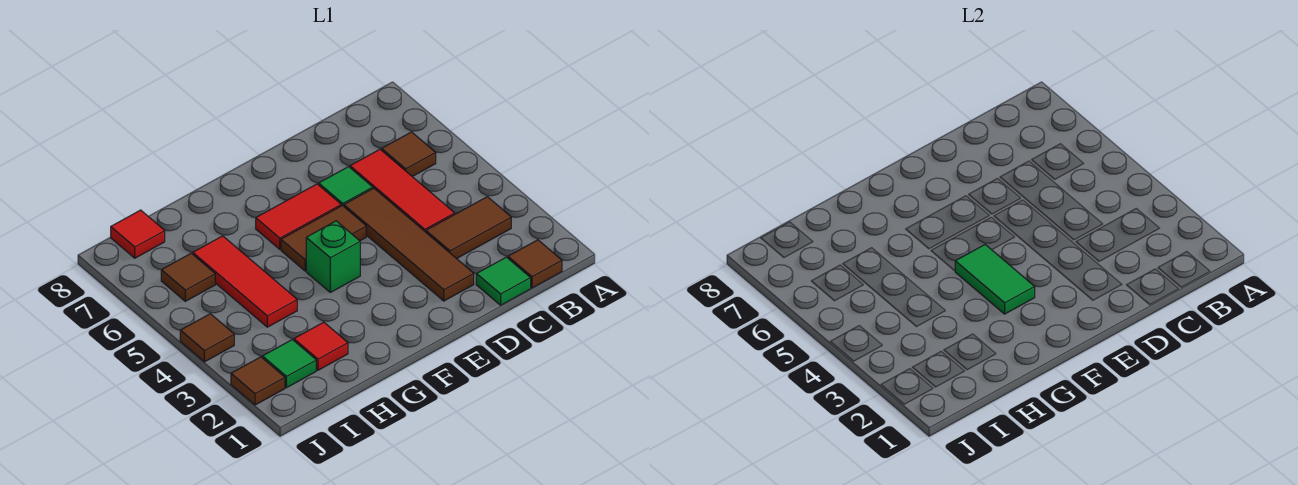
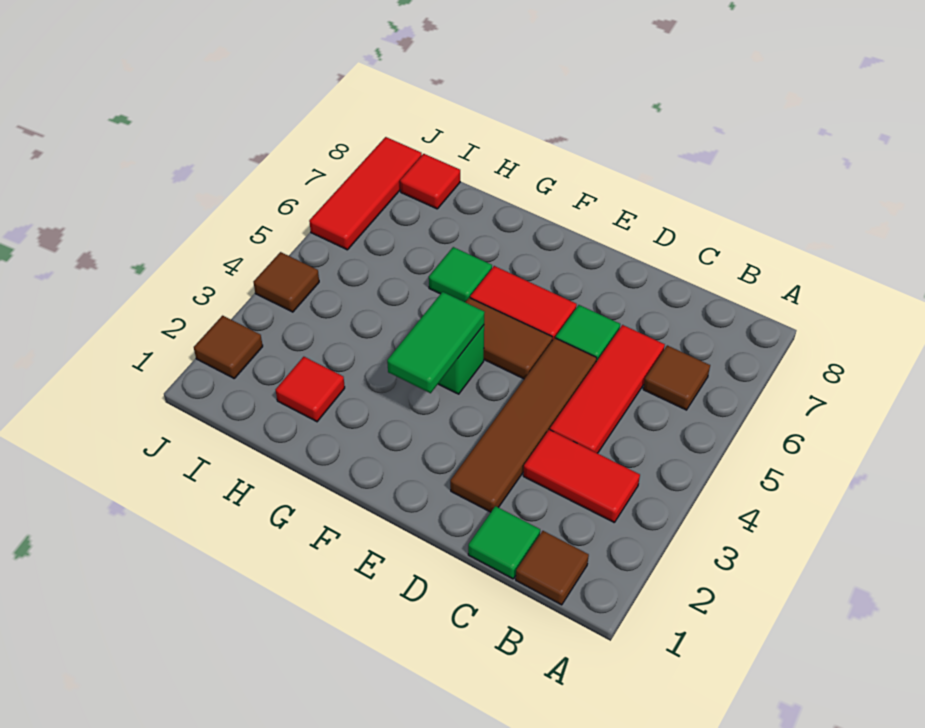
brown 1x2 tile [426,197,511,259] -> red 1x2 tile [523,430,640,523]
red 1x3 tile [193,236,297,327] -> red 1x3 tile moved to [309,137,422,250]
green 1x1 tile [262,340,316,388] -> green 1x1 tile moved to [429,247,492,302]
brown 1x1 tile [161,253,215,301] -> none

